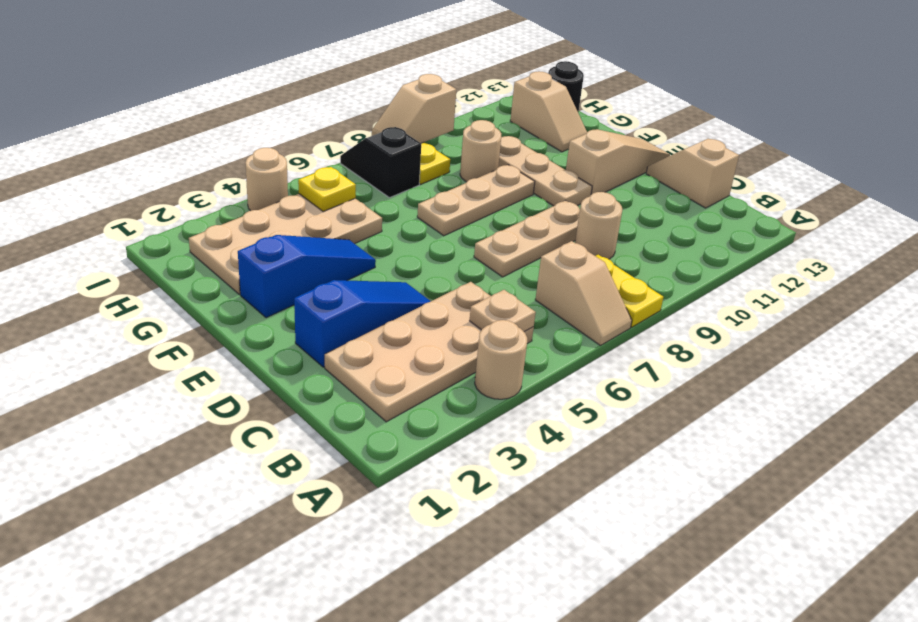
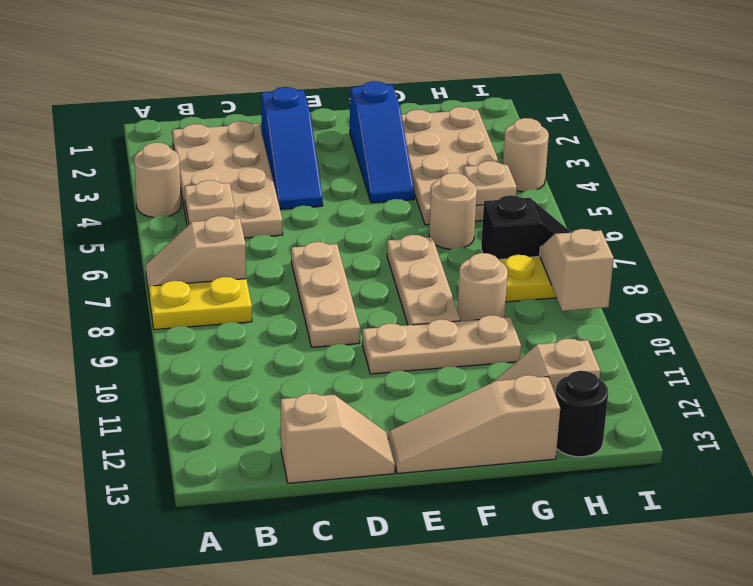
tan 1x1 round brick [575,192,622,259] -> tan 1x1 round brick moved to [429,173,477,249]
tan 1x3 slope [566,129,670,194] -> tan 1x3 slope turned to [388,375,560,473]
yellow 1x1 plate [298,167,356,211] -> tan 1x1 plate [463,161,517,205]

